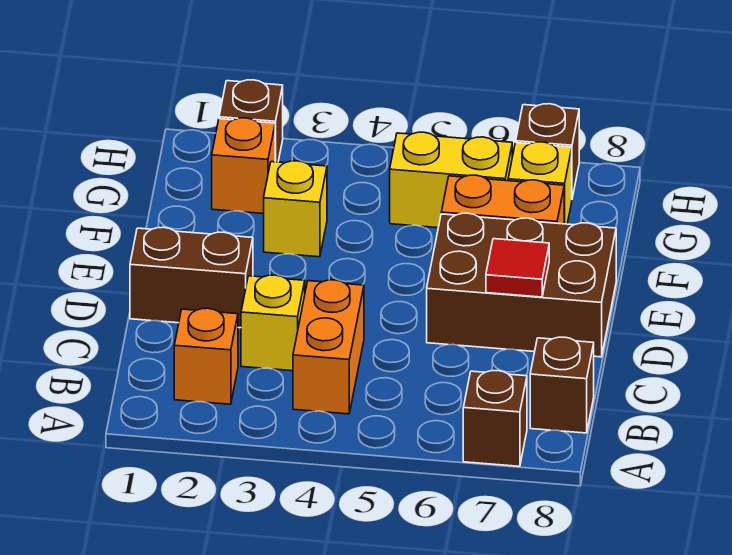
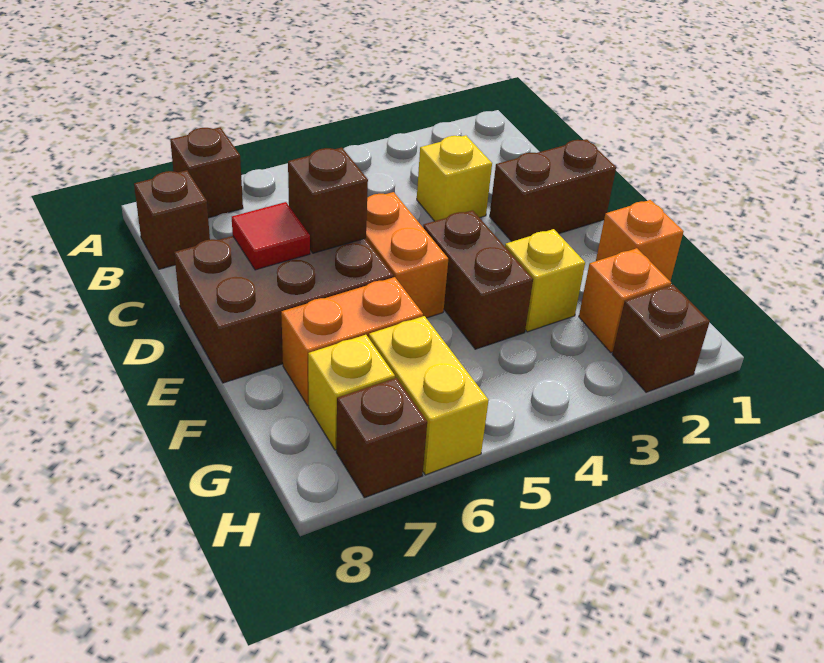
orange 1x1 brick [174,308,238,404] -> orange 1x1 brick moved to [596,200,684,281]
orange 1x2 brick [293,280,364,414] -> orange 1x2 brick moved to [366,192,448,318]
none -> brown 1x1 brick [288,148,368,253]
none -> brown 1x2 brick [423,210,533,349]
yellow 1x2 brick [390,132,512,228] -> yellow 1x2 brick turned to [369,316,489,475]

